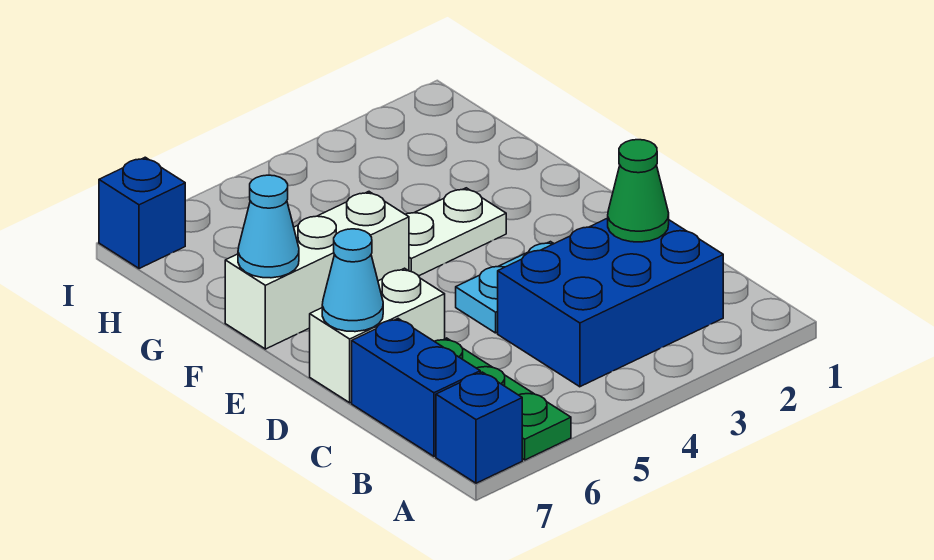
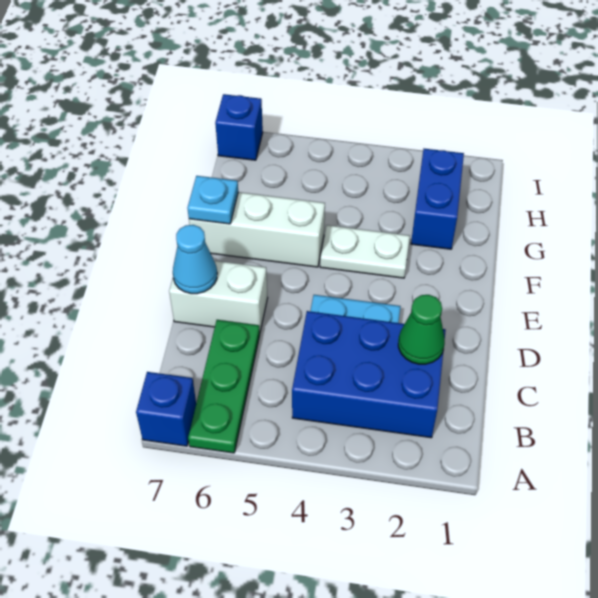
blue 1x2 brick [352,319,480,456] -> blue 1x2 brick moved to [411,149,464,249]
cyan 1x1 cone [238,175,299,278] -> cyan 1x1 plate [187,176,238,224]

